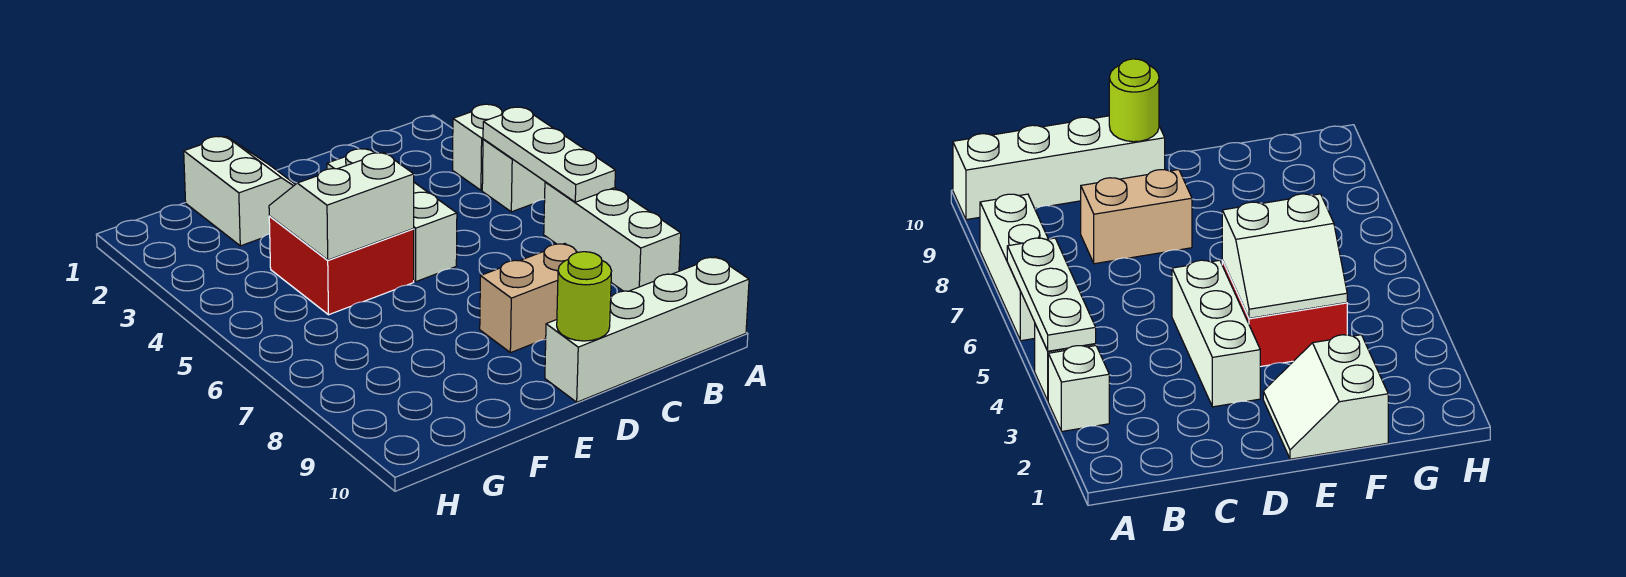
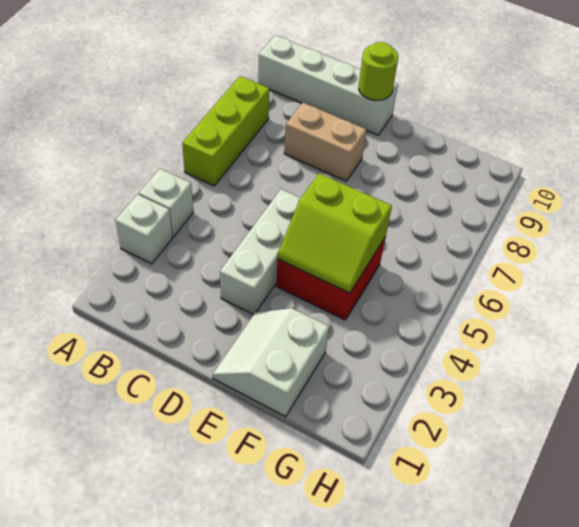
white 1x3 plate [483,107,615,202] -> none
white 1x3 brick [544,182,681,291] -> lime 1x3 brick [182,76,269,186]
white 2x2 slope [269,152,414,260] -> lime 2x2 slope [278,173,392,293]

